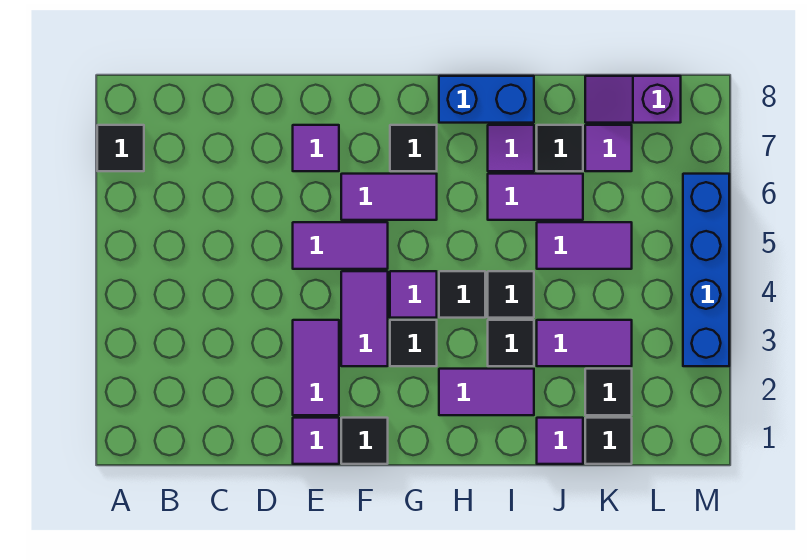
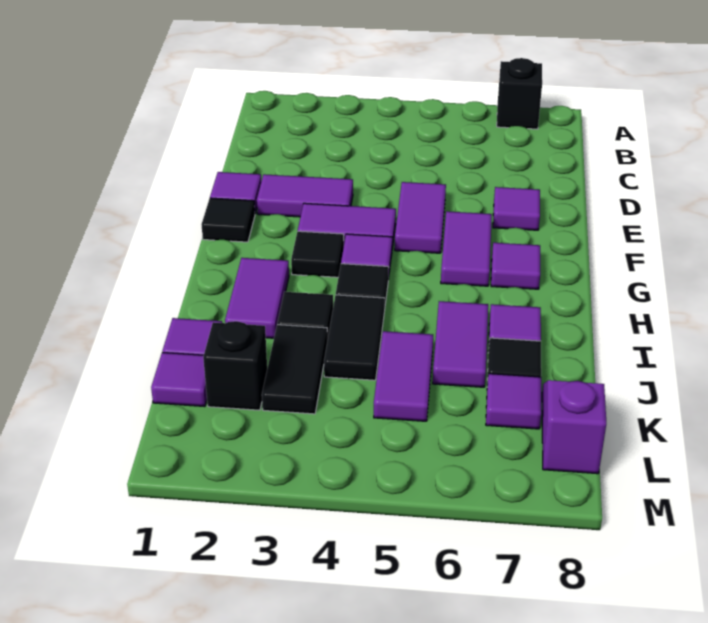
black 1x1 tile [97,125,144,171] -> black 1x1 brick [497,58,542,129]
black 1x1 tile [390,125,437,171] -> purple 1x1 tile [491,243,540,289]
blue 1x2 brick [439,76,534,123] -> none
black 1x1 tile [488,271,534,318] -> black 1x2 tile [324,295,384,380]
purple 1x2 tile [537,320,632,366] -> black 1x2 tile [262,325,327,414]
black 1x1 tile [585,418,632,464] -> purple 1x1 tile [151,352,207,407]
black 1x1 tile [585,369,632,415] -> black 1x1 brick [203,321,267,410]
blue 1x4 brick [683,174,729,366] -> none

